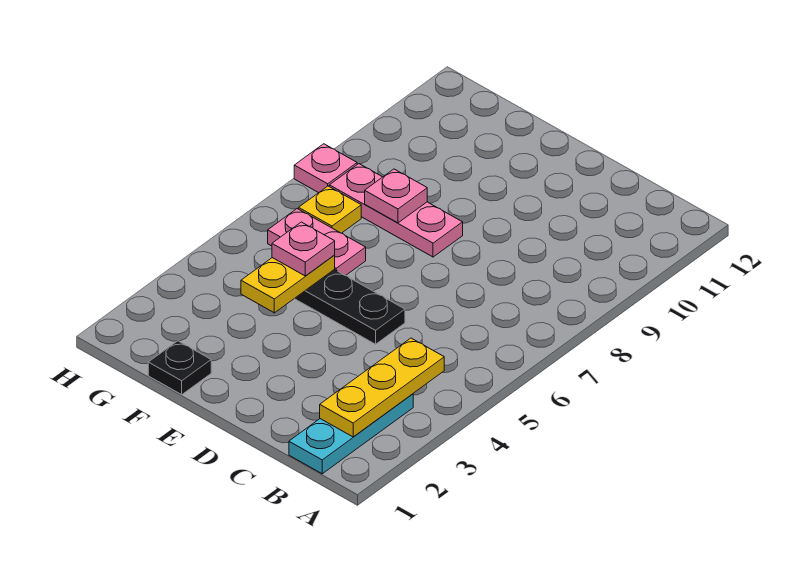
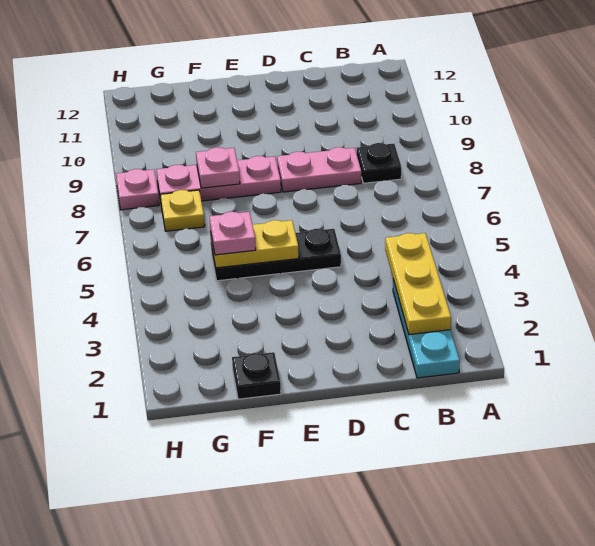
none -> black 1x1 plate [357,143,401,183]
yellow 1x2 plate [241,255,335,313] -> yellow 1x2 plate turned to [210,220,299,268]
pink 1x2 plate [268,209,366,276] -> pink 1x2 plate moved to [277,147,361,192]

